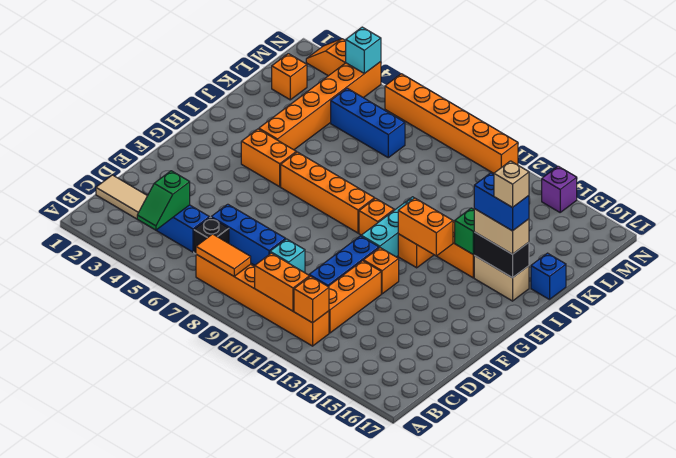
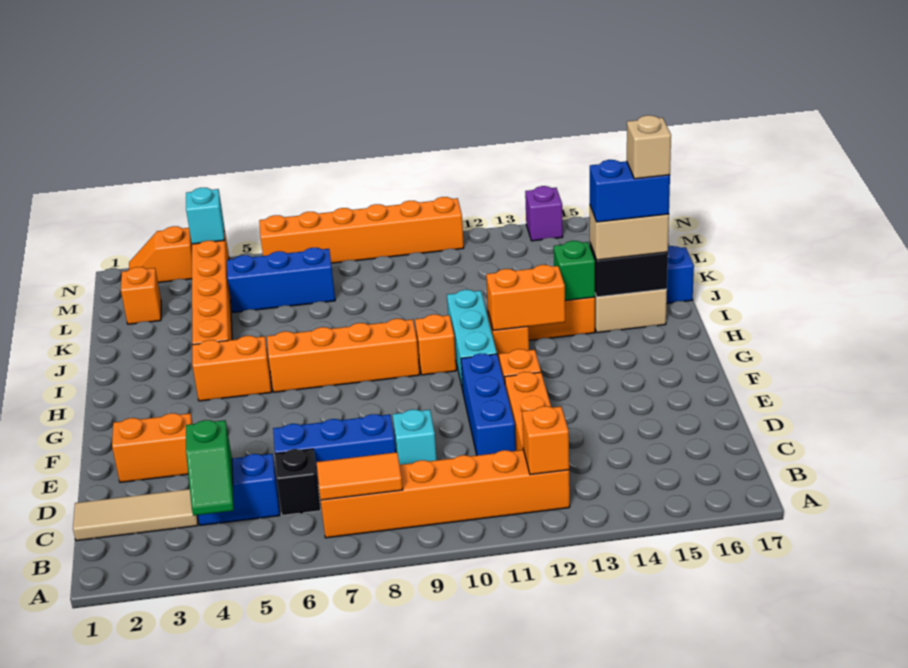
orange 1x2 brick [255,253,310,311] -> orange 1x2 brick moved to [112,413,193,482]

